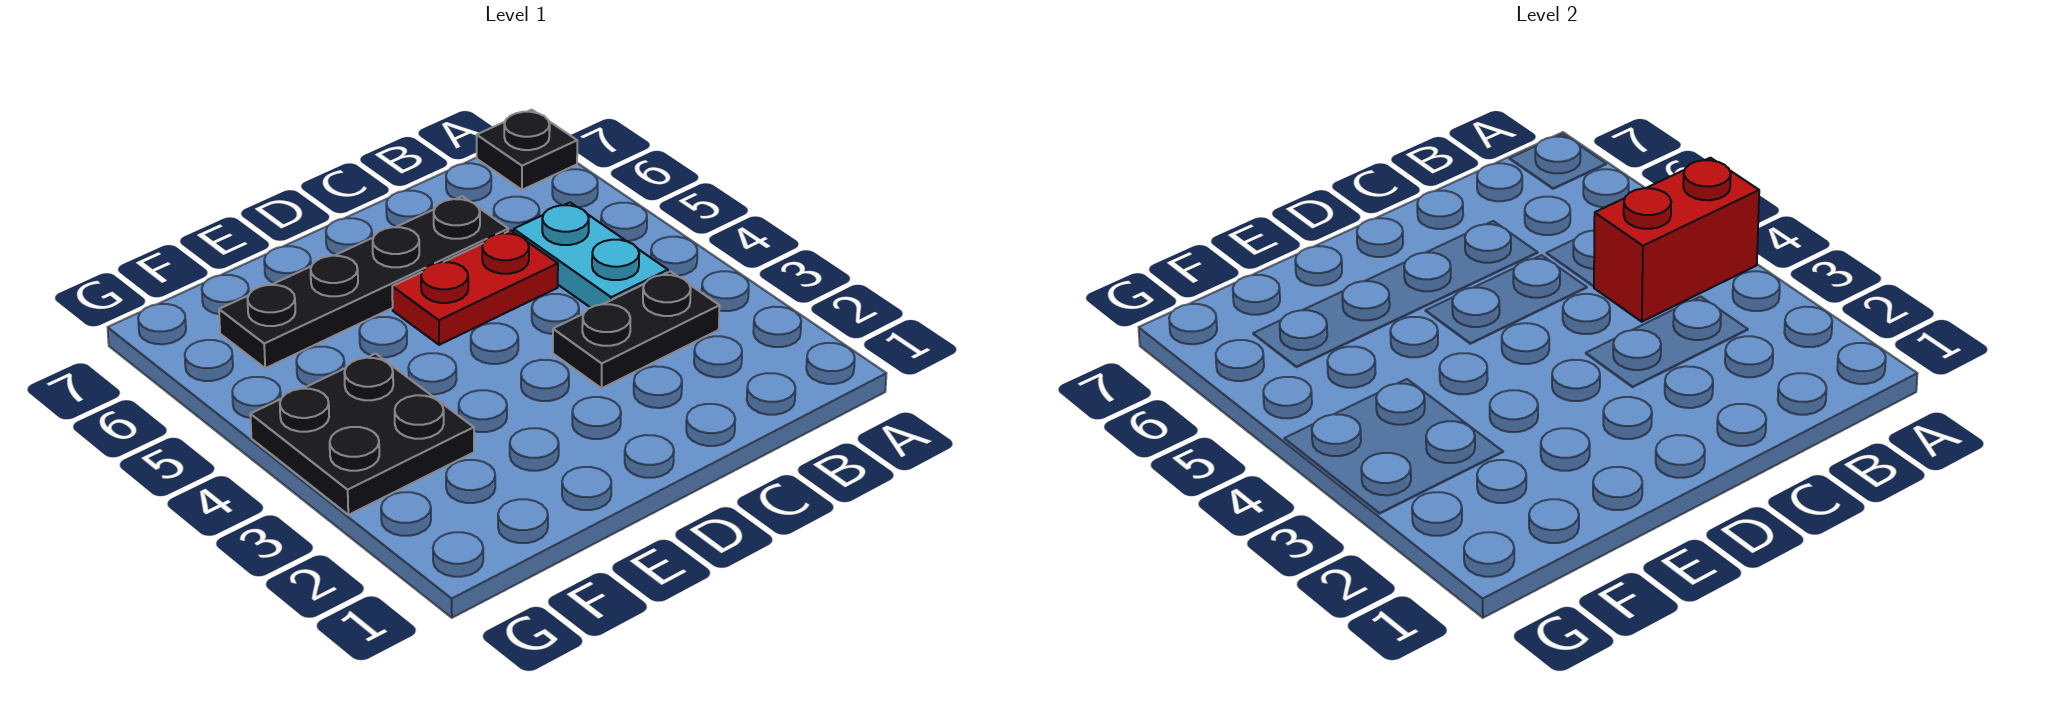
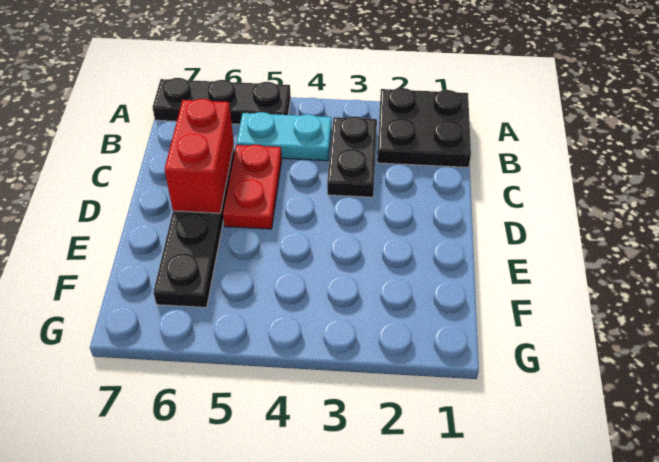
red 1x2 brick [1594,158,1759,322] -> red 1x2 brick moved to [165,99,234,213]
black 1x1 plate [477,110,577,190] -> black 1x3 plate [153,78,291,124]
black 2x2 plate [250,354,474,515] -> black 2x2 plate moved to [377,88,471,167]

